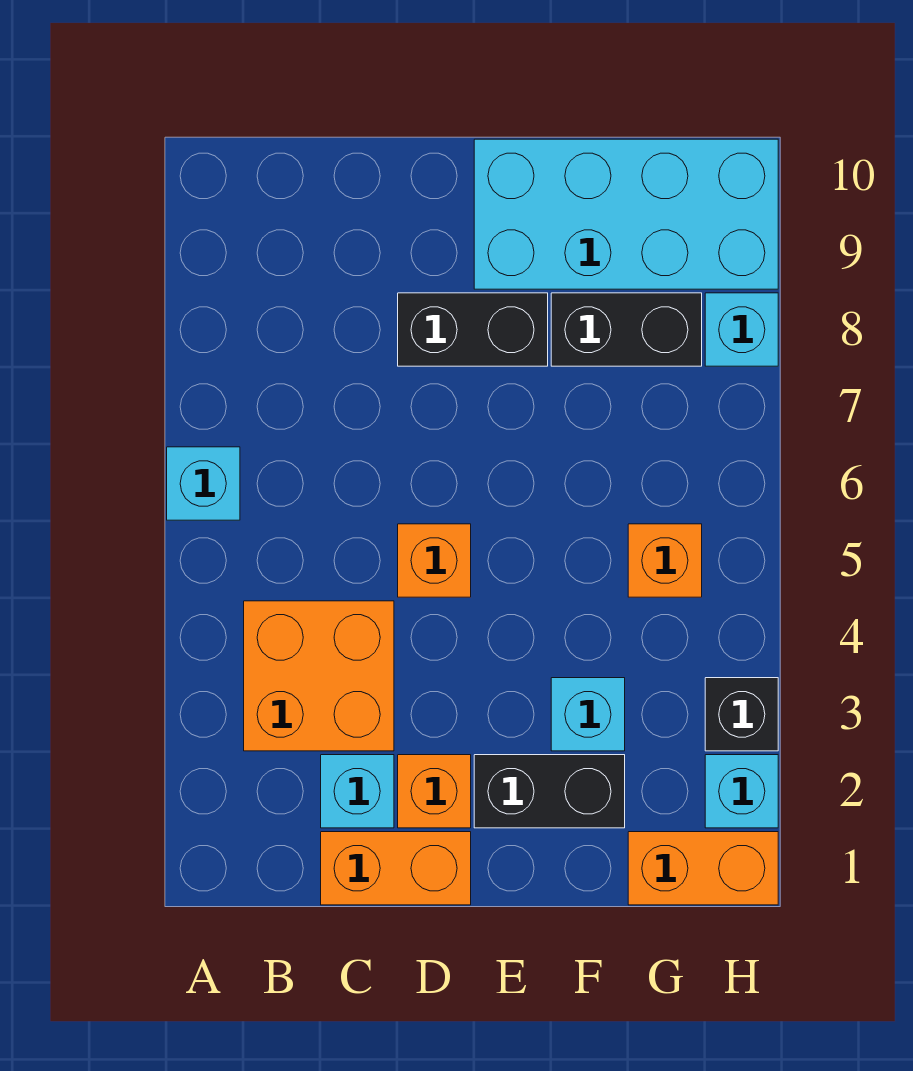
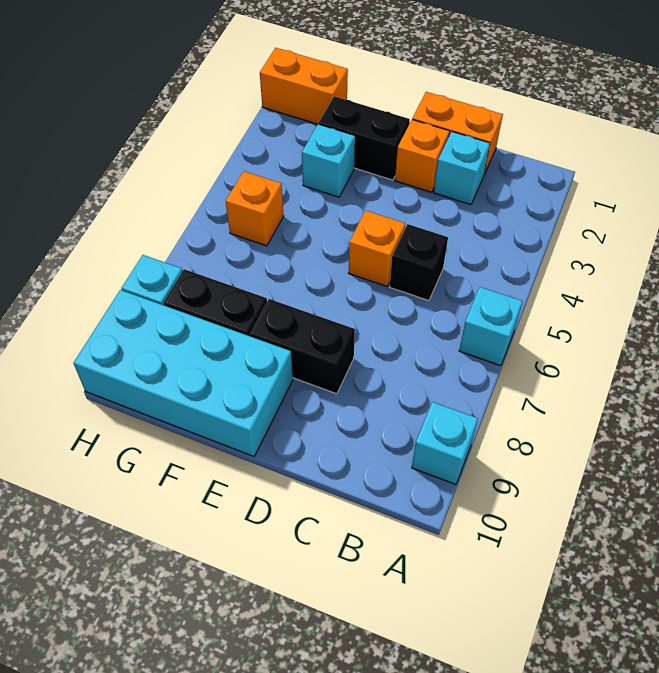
orange 2x2 brick [244,601,394,751] -> none
cyan 1x1 brick [705,755,778,828] -> cyan 1x1 brick moved to [412,402,478,484]
black 1x1 brick [705,678,778,751] -> black 1x1 brick moved to [389,224,448,301]

